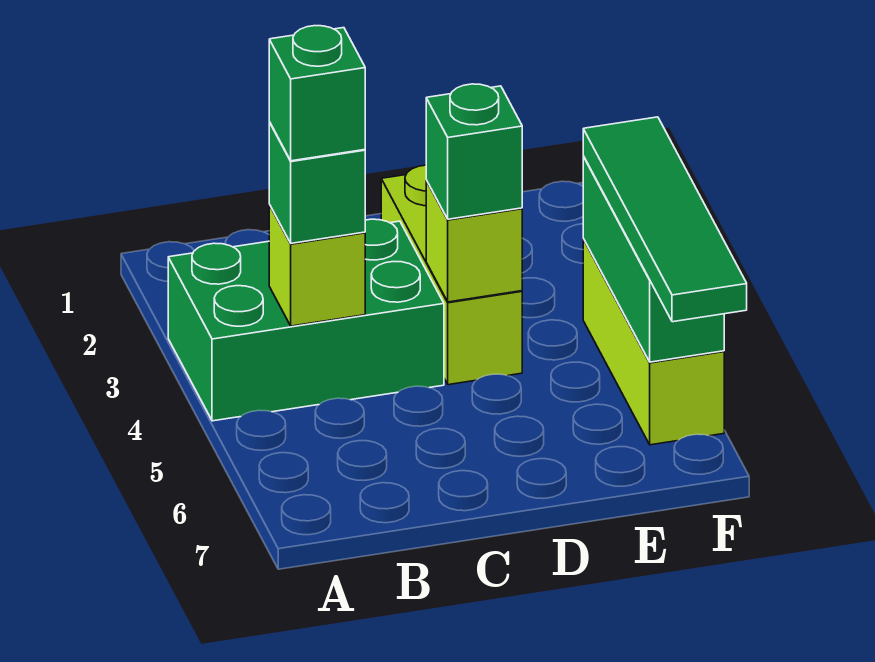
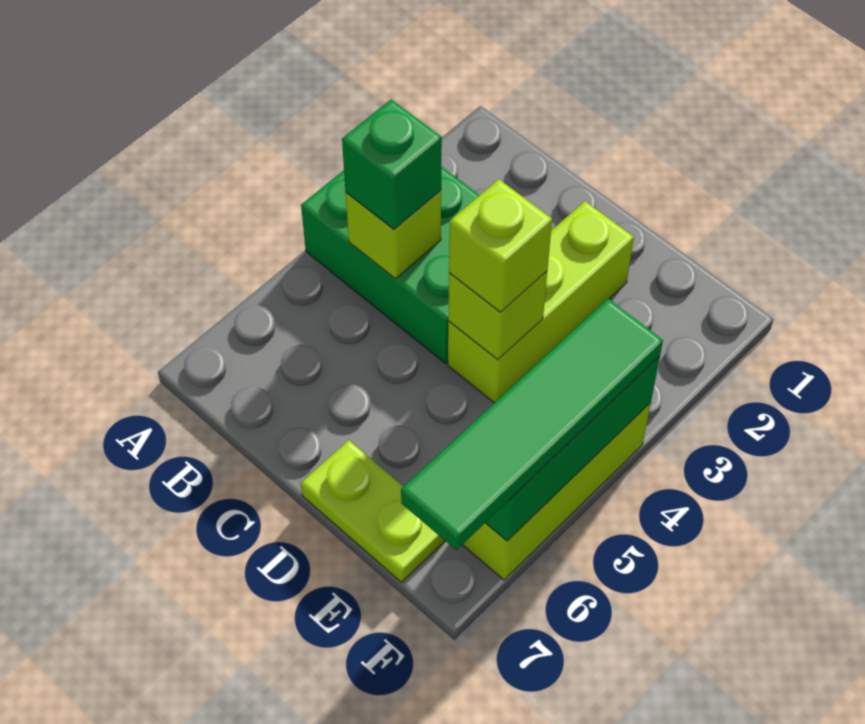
green 1x1 brick [269,26,365,161] -> none
green 1x1 brick [426,84,522,219] -> lime 1x1 brick [449,179,552,312]
none -> lime 1x2 plate [301,440,445,582]

